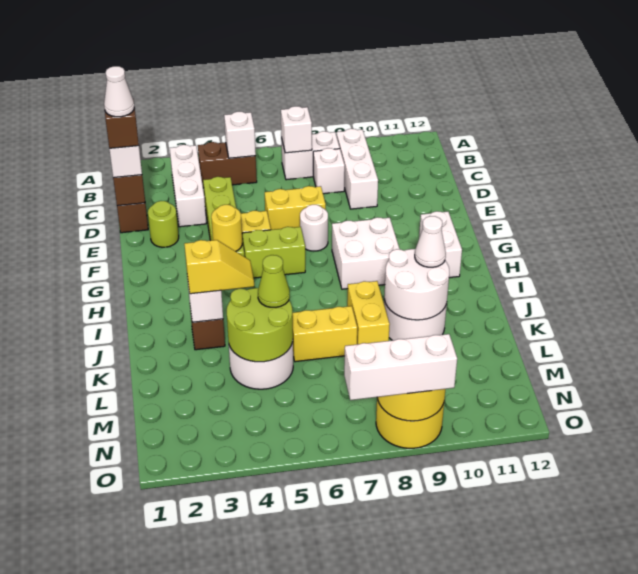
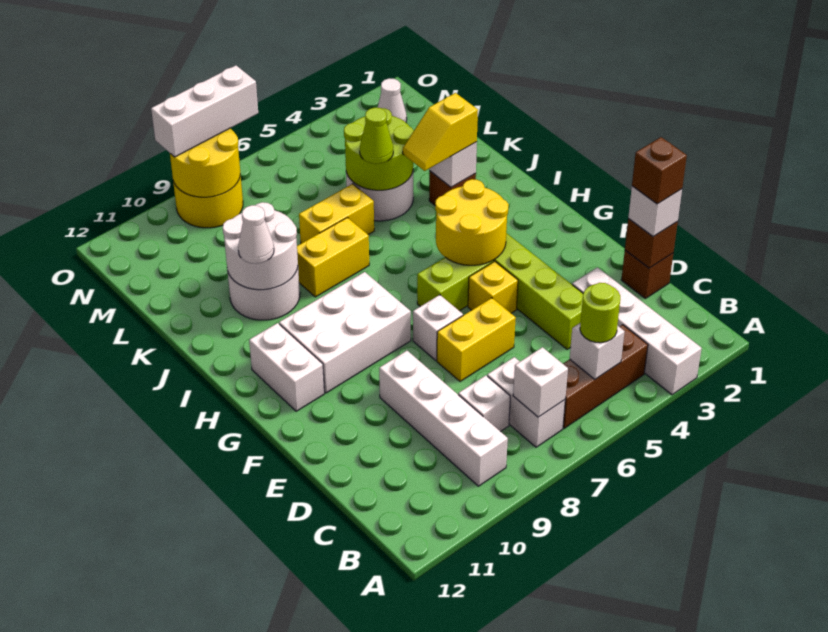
white 1x3 brick [170,145,206,227] -> white 1x4 brick [572,267,702,395]
brown 1x2 brick [198,142,257,188] -> brown 1x3 brick [563,325,648,428]
white 1x2 brick [281,131,340,180] -> white 1x2 brick turned to [487,357,565,447]
white 1x3 brick [337,129,378,209] -> white 1x4 brick [379,351,508,486]
white 1x1 cone [104,66,134,117] -> white 1x1 cone moved to [377,78,407,122]
lime 1x1 round brick [148,201,179,247] -> lime 1x1 round brick moved to [580,283,620,343]
white 1x1 round brick [300,205,328,251] -> white 1x1 brick [413,295,463,360]
yellow 1x1 round brick [211,205,242,251] -> yellow 2x2 round brick [435,179,509,265]
white 2x2 brick [332,217,399,289] -> white 2x3 brick [279,272,411,393]
yellow 1x2 brick [347,281,390,344] -> yellow 1x2 brick turned to [297,218,369,297]

